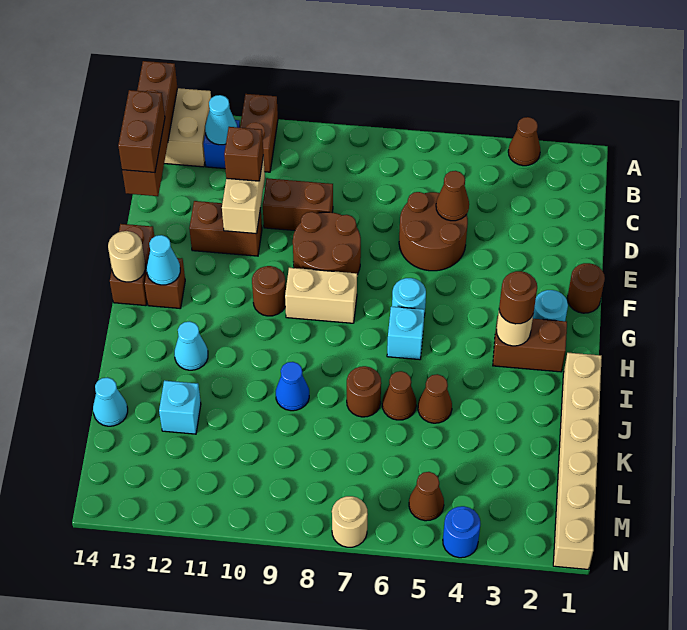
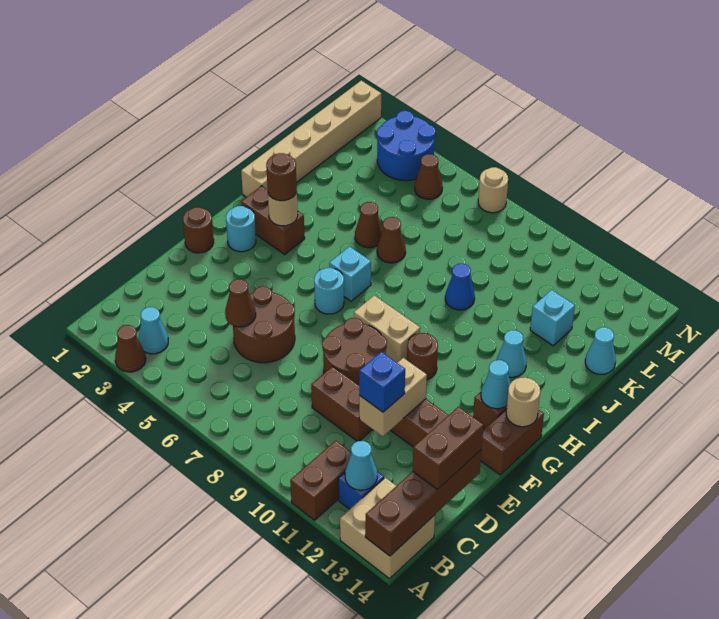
none -> cyan 1x1 cone [138,307,168,354]
brown 1x1 brick [224,127,263,181] -> blue 1x1 brick [359,352,405,412]
brown 1x1 round brick [347,366,381,417] -> none
blue 1x1 round brick [443,506,480,558] -> blue 2x2 round brick [377,111,436,181]

